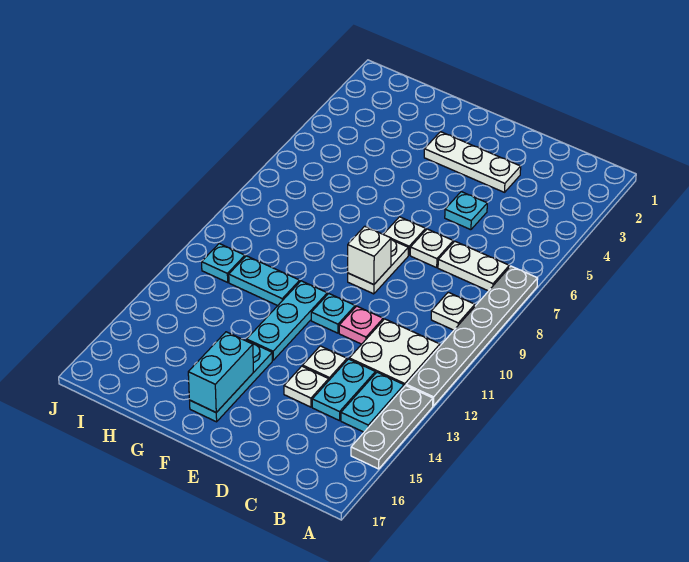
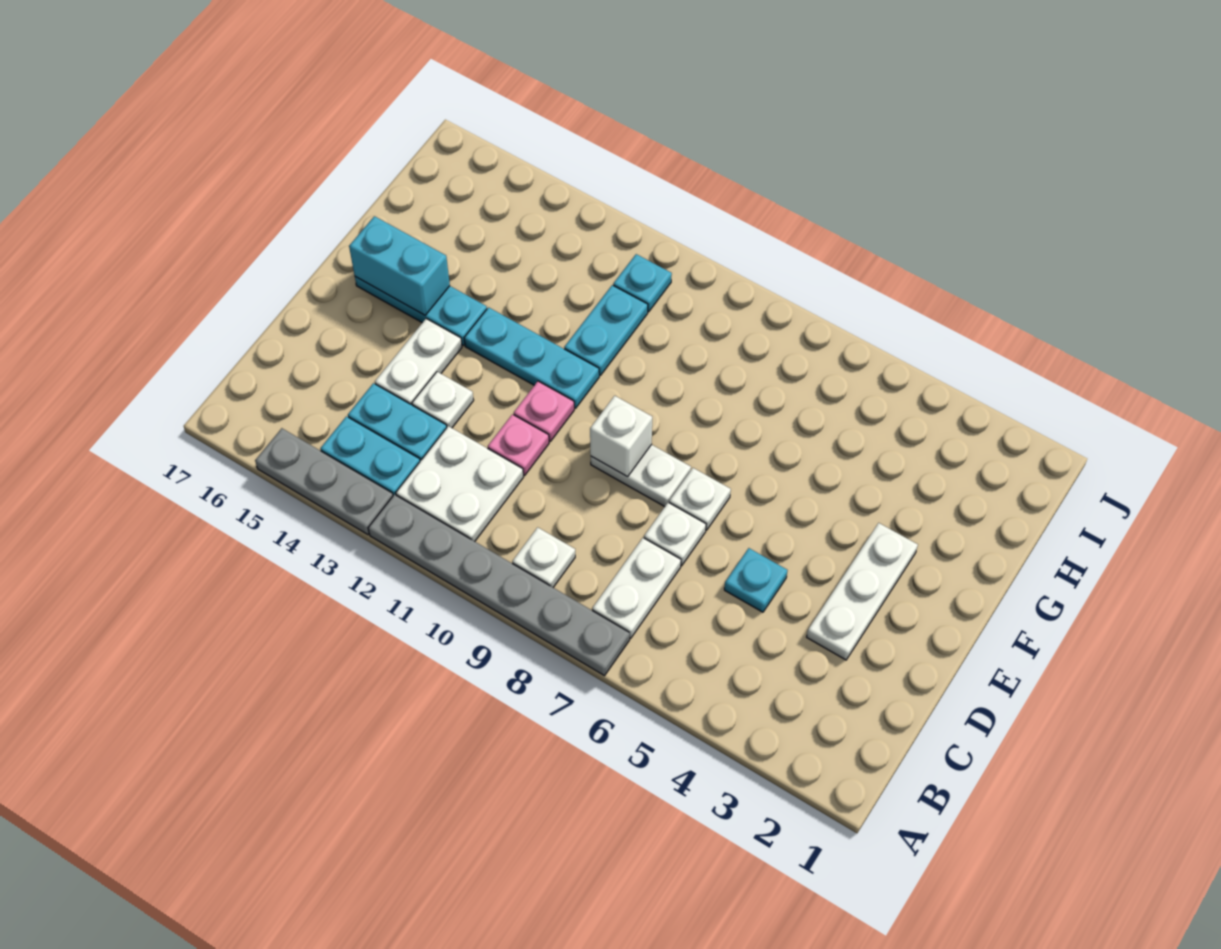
white 1x1 plate [284,366,329,407] -> white 1x2 plate [375,319,462,405]
cyan 1x1 plate [311,294,355,333] -> pink 1x1 plate [514,381,574,441]

